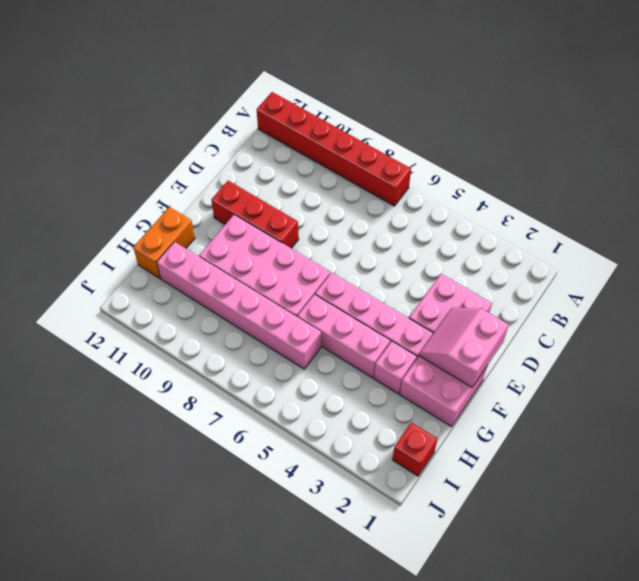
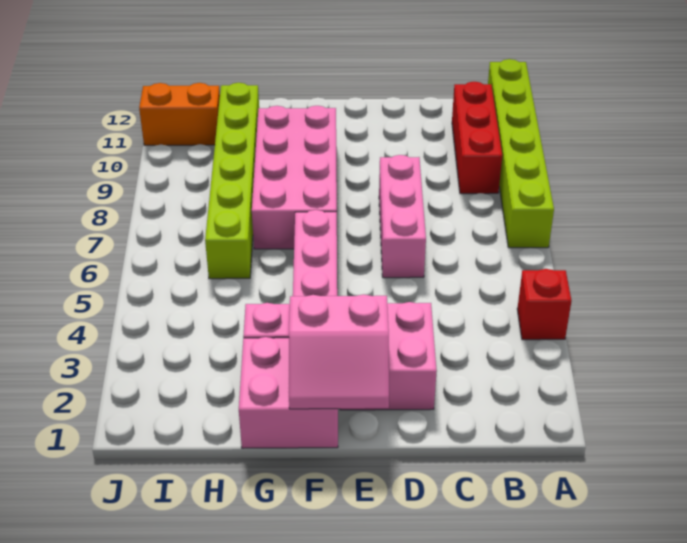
red 1x6 brick [257,92,411,206] -> lime 1x6 brick [488,59,554,248]
pink 2x2 slope [419,308,509,387] -> pink 2x2 slope turned to [289,294,389,409]
red 1x3 brick [212,181,299,248] -> red 1x3 brick moved to [452,82,502,194]
pink 1x3 brick [298,294,390,378] -> pink 1x3 brick moved to [379,155,426,278]
orange 1x2 brick [133,207,195,278] -> orange 1x2 brick moved to [139,83,220,145]
pink 1x6 brick [157,242,321,369] -> lime 1x6 brick [205,83,259,279]
red 1x1 brick [392,422,437,476] -> red 1x1 brick moved to [517,269,571,340]

